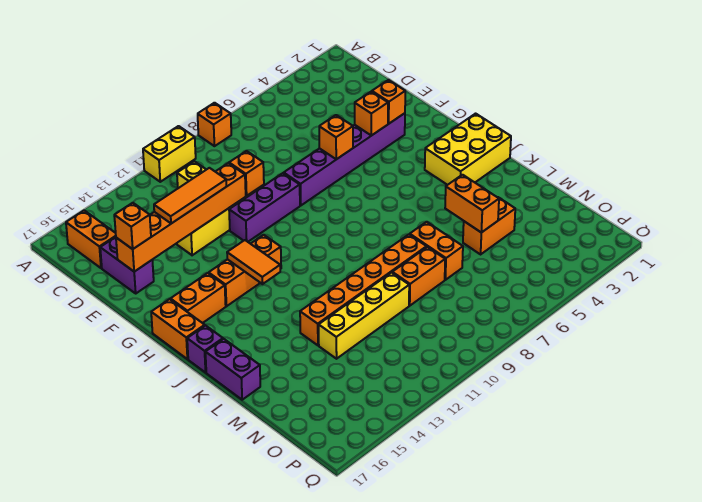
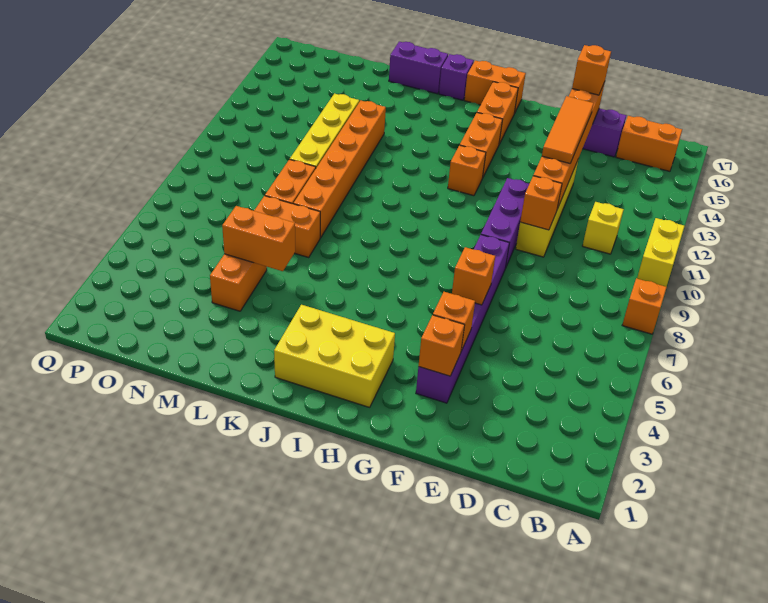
orange 1x2 tile [227,240,280,284] -> none
yellow 2x3 brick [425,114,511,185] -> yellow 2x3 brick turned to [274,305,395,407]

